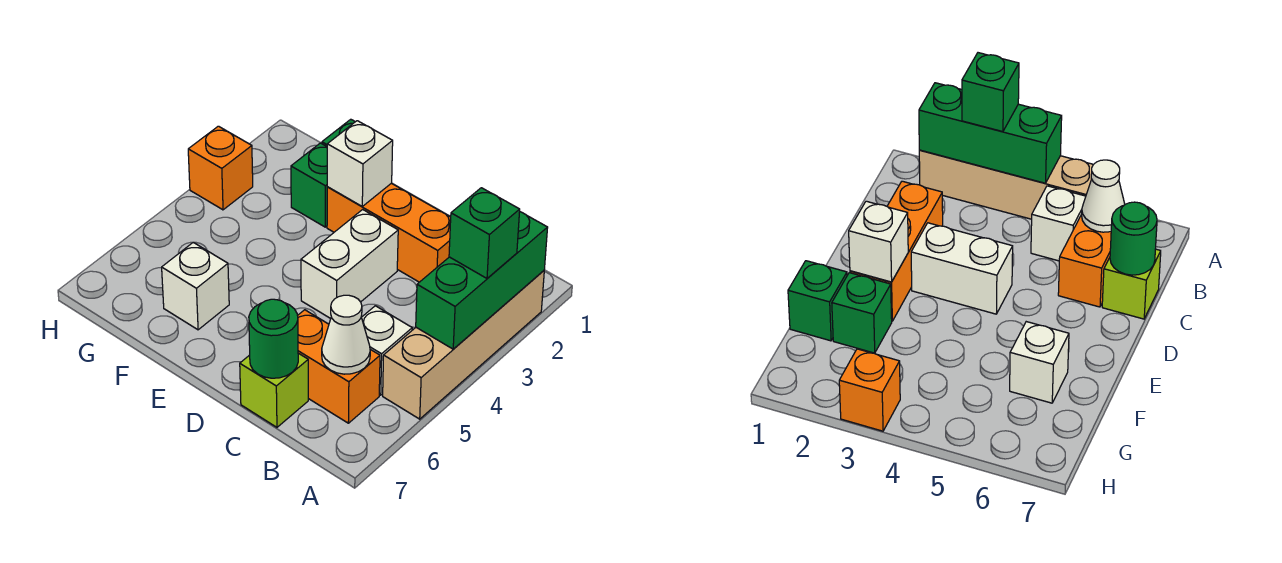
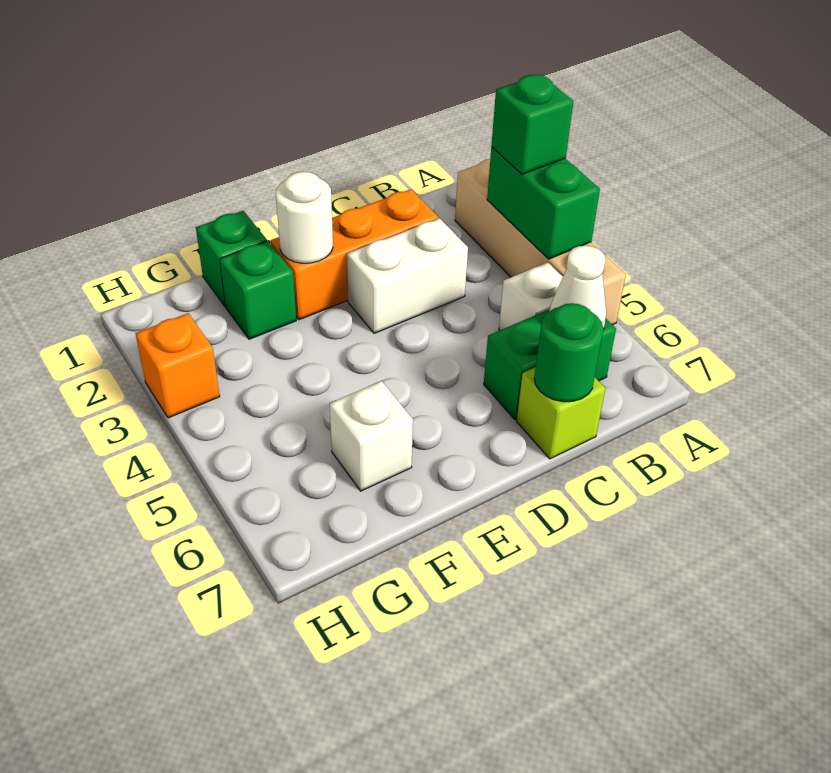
green 1x3 brick [416,212,548,349] -> green 1x2 brick [487,147,600,259]
orange 1x2 brick [298,310,380,423] -> green 1x2 brick [484,309,616,420]
white 1x2 brick [301,209,398,319] -> white 1x2 brick turned to [347,218,468,333]
white 1x1 brick [327,121,393,206] -> white 1x1 round brick [276,172,333,263]

